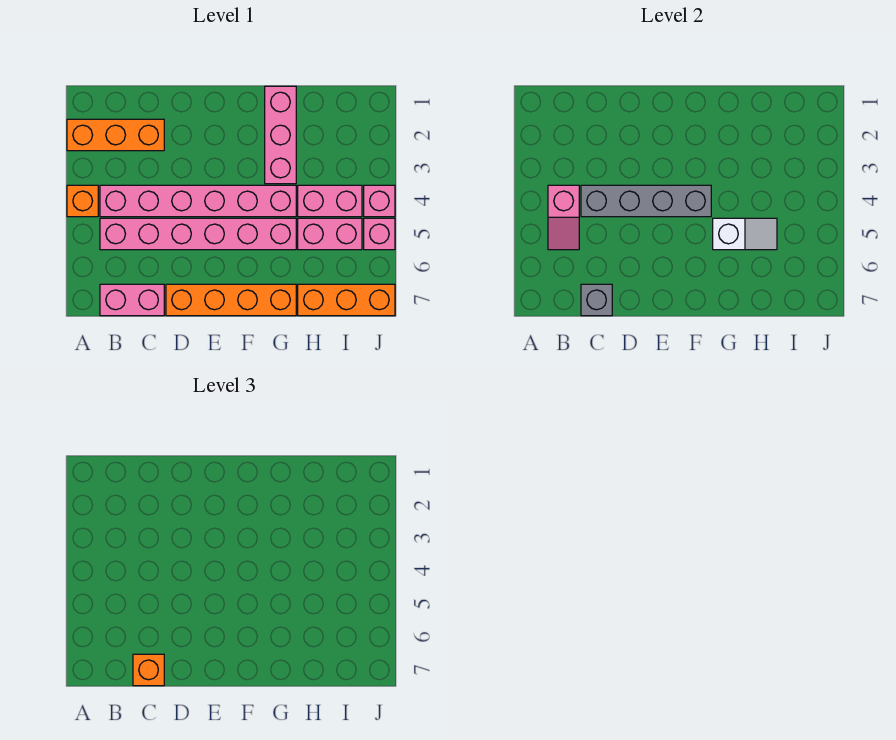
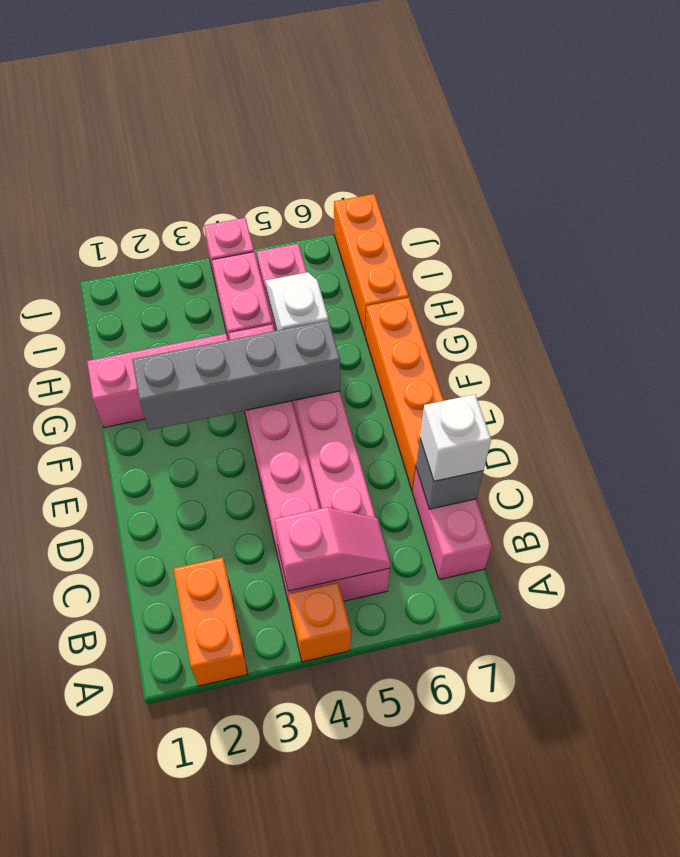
orange 1x3 brick [67,119,164,151] -> orange 1x2 brick [173,557,248,686]
grey 1x4 brick [581,185,711,217] -> grey 1x4 brick turned to [132,320,340,430]
orange 1x1 brick [133,654,164,686] -> white 1x1 brick [420,394,491,481]
pink 1x1 brick [364,218,395,250] -> none

